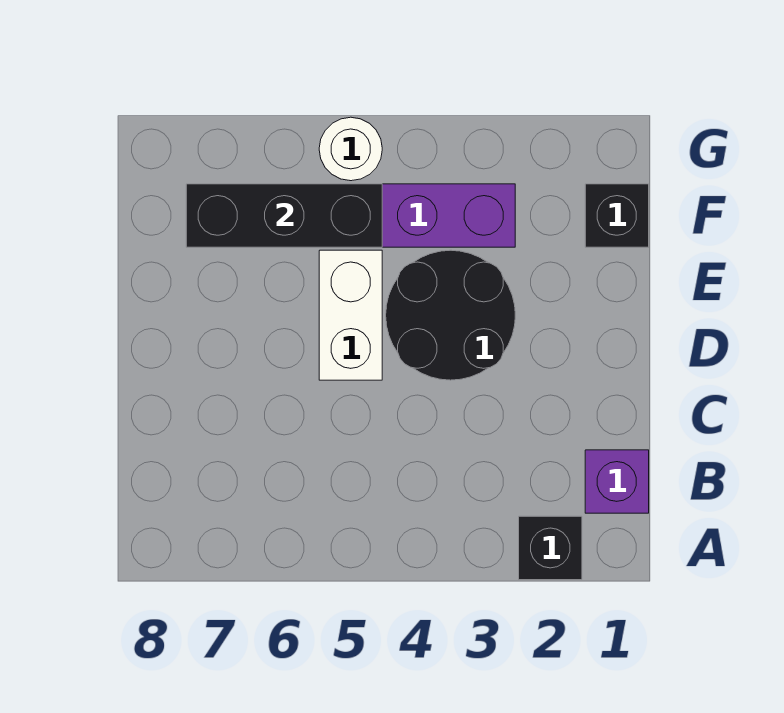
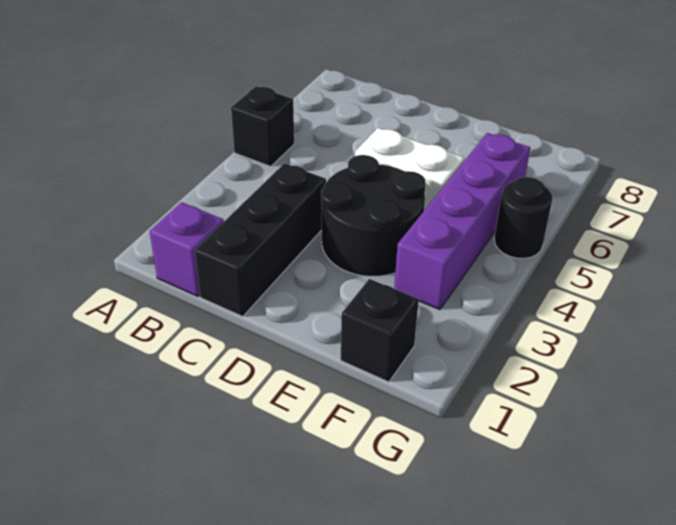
black 1x1 brick [519,516,582,580] -> black 1x1 brick moved to [231,86,294,167]
black 1x3 brick [186,184,382,247] -> black 1x3 brick moved to [195,163,326,317]
white 1x1 round brick [319,117,382,181] -> black 1x1 round brick [494,177,552,258]

